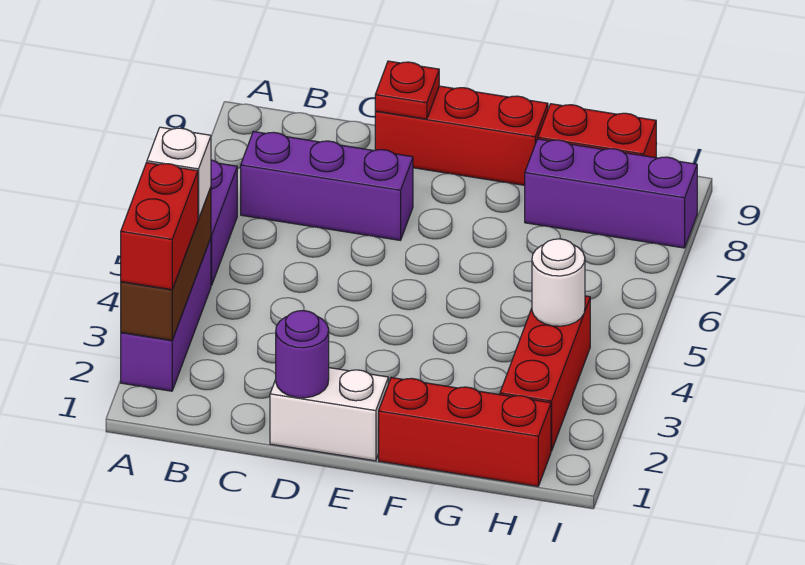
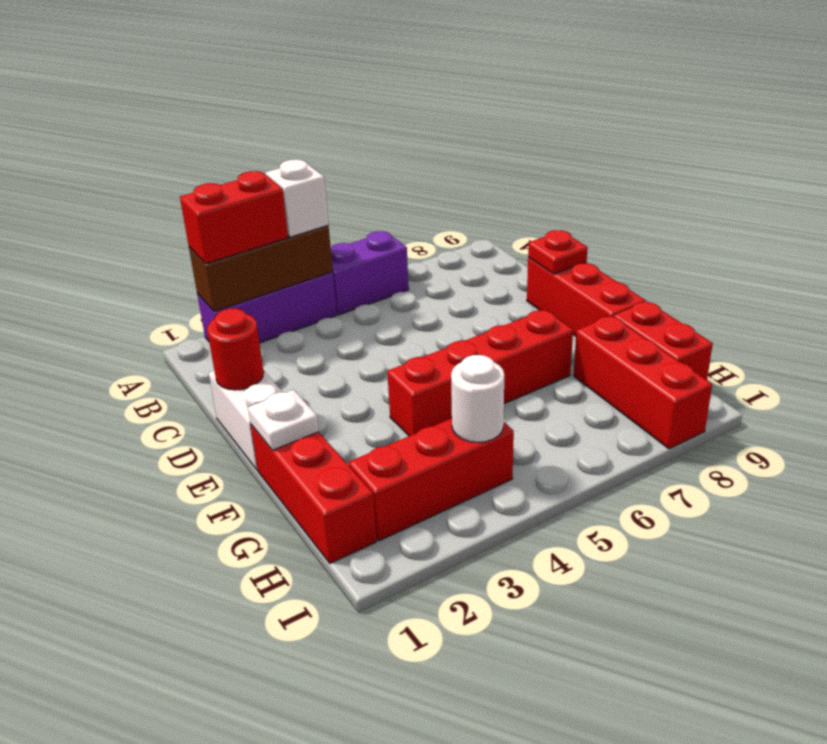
purple 1x3 brick [241,131,413,240] -> none
purple 1x1 round brick [276,311,329,398] -> red 1x1 round brick [207,308,264,390]
none -> white 1x1 plate [248,390,319,450]
none -> red 1x4 brick [387,310,573,436]
purple 1x3 brick [525,139,697,248] -> red 1x3 brick [573,316,712,449]

